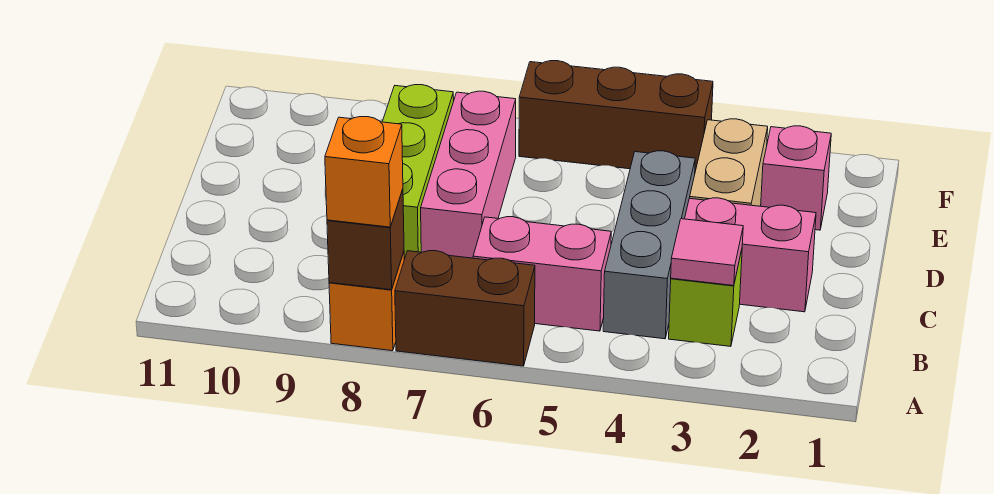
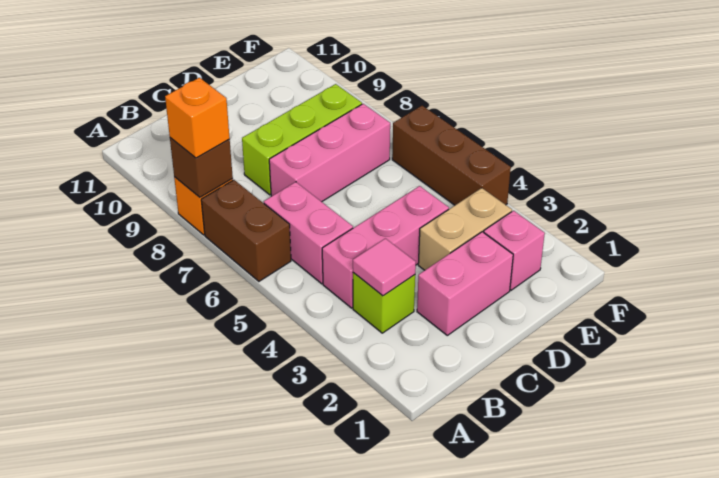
grey 1x3 brick [603,151,695,339] -> pink 1x3 brick [322,186,449,308]
pink 1x2 brick [685,198,816,312] -> pink 1x2 brick turned to [417,232,513,335]

